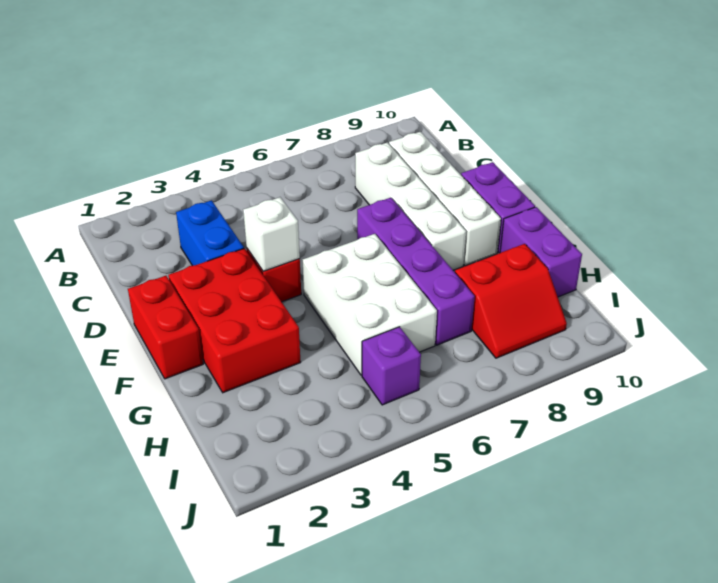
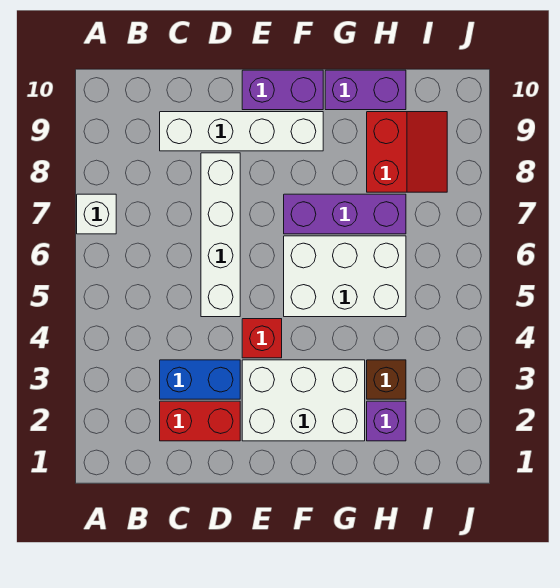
white 1x4 brick [355,142,466,270] -> white 1x4 brick turned to [201,153,240,317]
red 1x2 brick [128,276,203,379] -> red 1x2 brick moved to [160,401,240,441]
red 2x3 brick [168,248,301,393] -> white 2x3 brick [242,360,365,441]
white 1x1 brick [243,197,300,272] -> white 1x1 brick moved to [77,194,116,234]
purple 1x4 brick [357,198,475,345] -> purple 1x3 brick [284,194,406,234]
none -> brown 1x1 brick [367,360,406,399]
purple 1x1 brick [362,327,421,405] -> purple 1x1 brick moved to [367,401,406,441]

